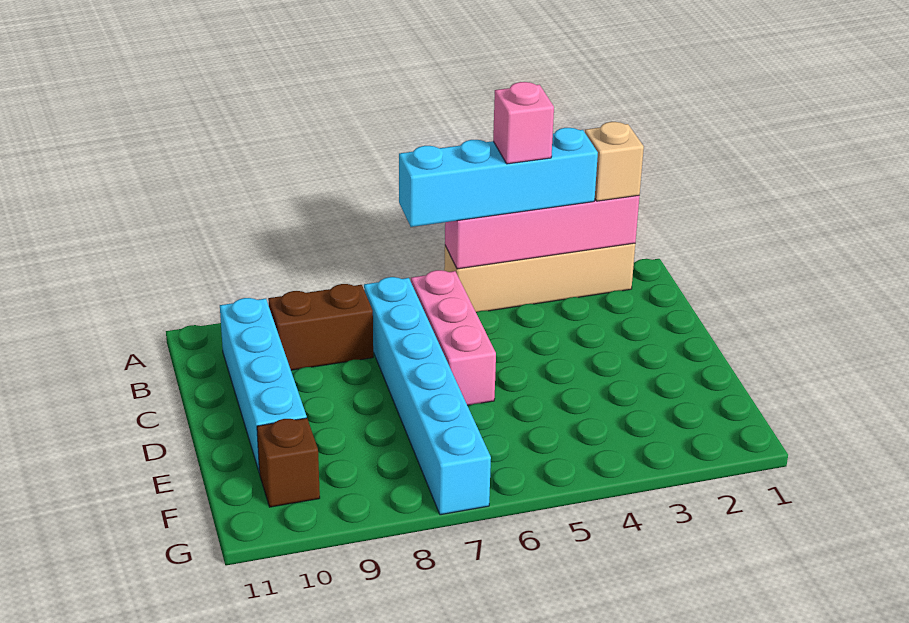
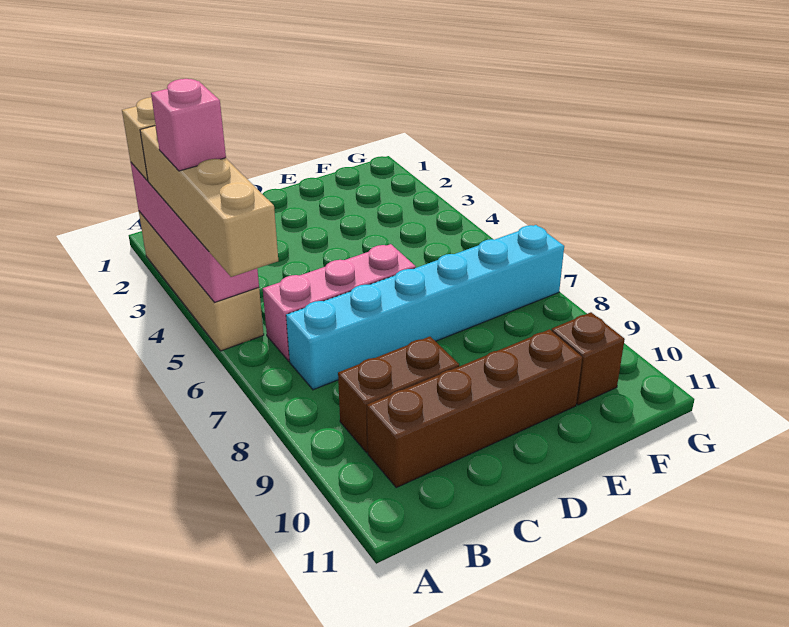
cyan 1x4 brick [399,128,598,227] -> tan 1x4 brick [140,124,278,277]
brown 1x2 brick [268,284,373,370] -> brown 1x2 brick turned to [338,337,459,453]
cyan 1x4 brick [220,298,307,473] -> brown 1x4 brick [367,329,582,488]

